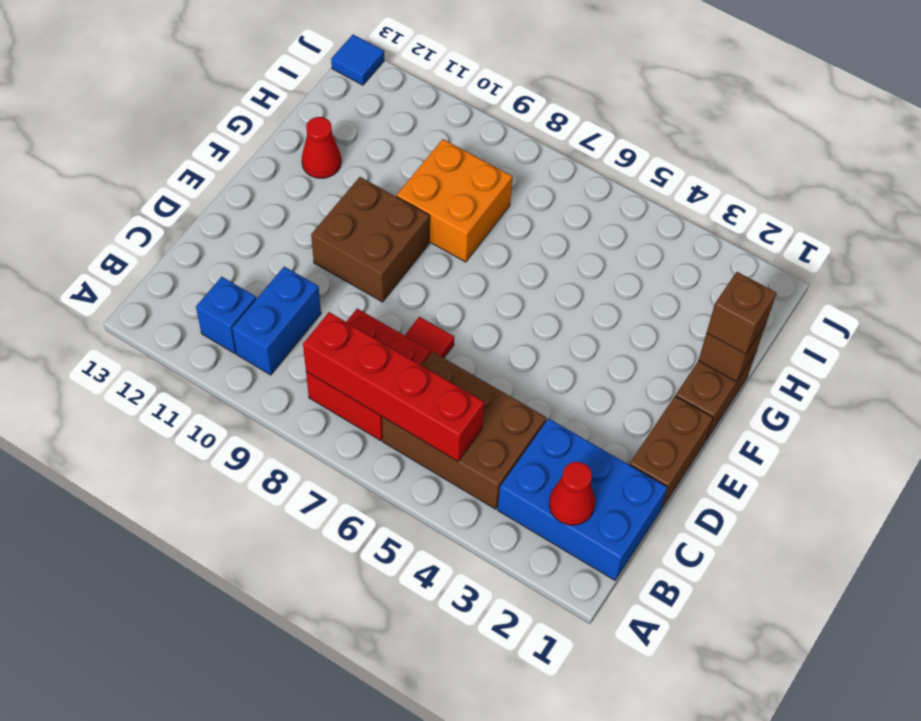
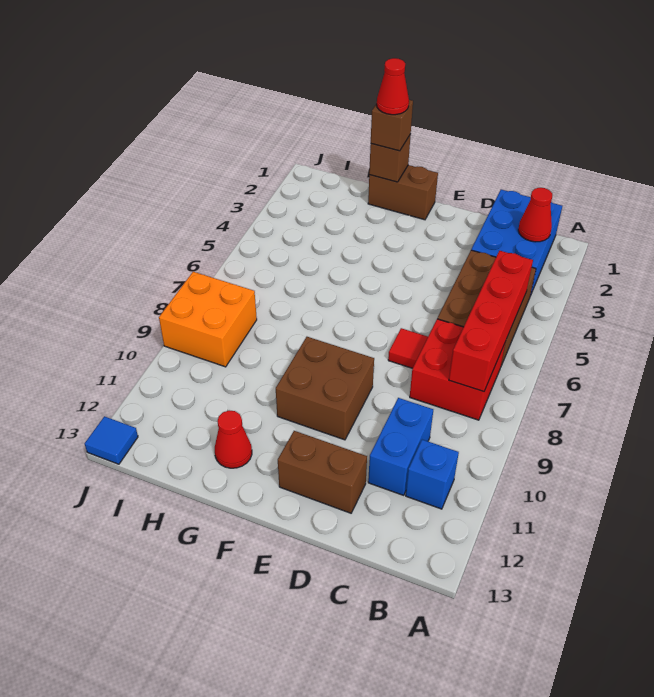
blue 1x2 brick [232,267,321,375] -> blue 1x2 brick turned to [368,398,433,495]
brown 1x2 brick [629,396,713,509] -> brown 1x2 brick moved to [278,431,367,513]
none -> red 1x1 cone [377,58,409,115]
orange 2x2 brick [397,139,512,262] -> orange 2x2 brick moved to [159,272,257,367]

